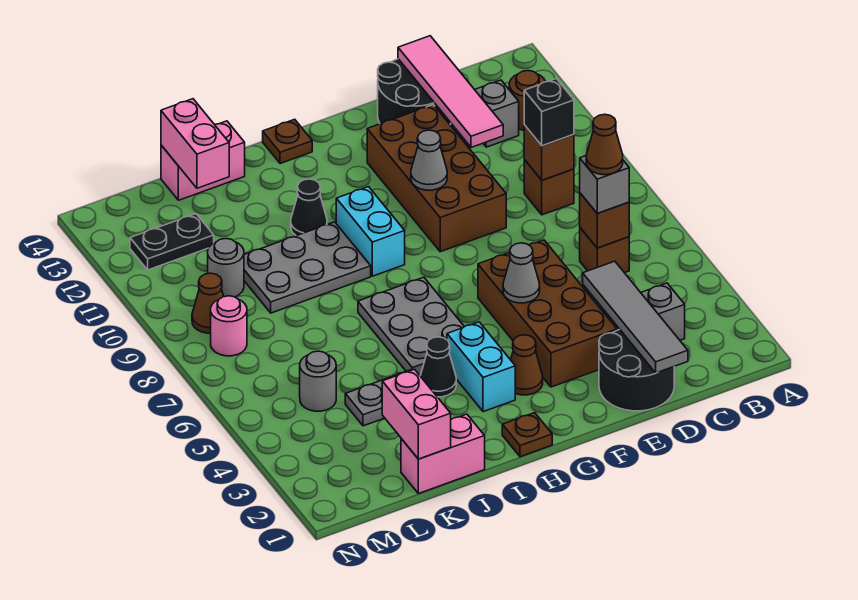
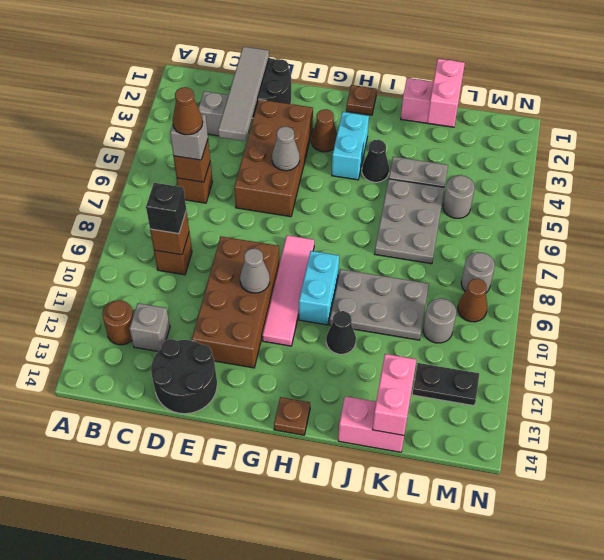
pink 1x4 tile [398,36,503,147] -> pink 1x4 tile moved to [262,235,314,346]
grey 2x3 plate [358,277,464,376] -> grey 2x3 plate moved to [375,179,444,264]
pink 1x1 round brick [211,296,247,356] -> grey 1x1 round brick [461,252,495,293]

